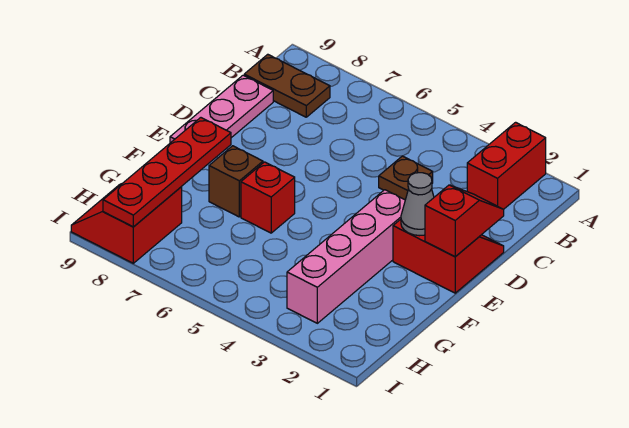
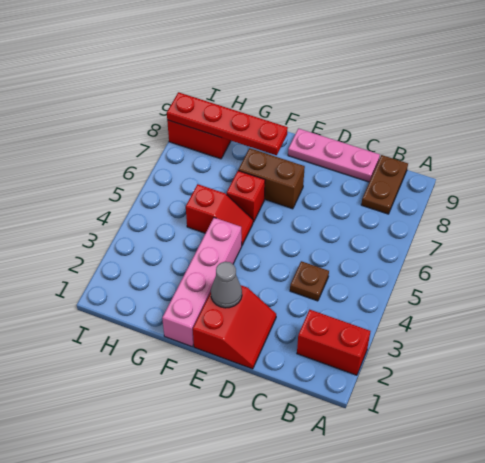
red 1x2 slope [425,185,504,257] -> red 1x2 slope moved to [186,184,253,245]
pink 1x4 brick [287,190,405,323] -> pink 1x4 brick turned to [162,218,242,347]
brown 1x1 brick [209,146,263,217] -> brown 1x2 brick [238,148,305,209]

